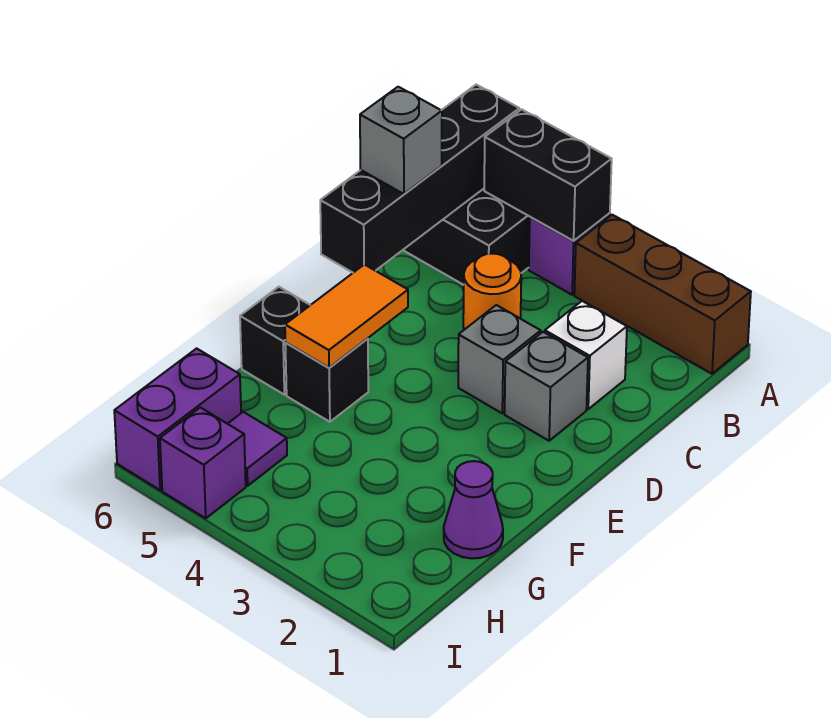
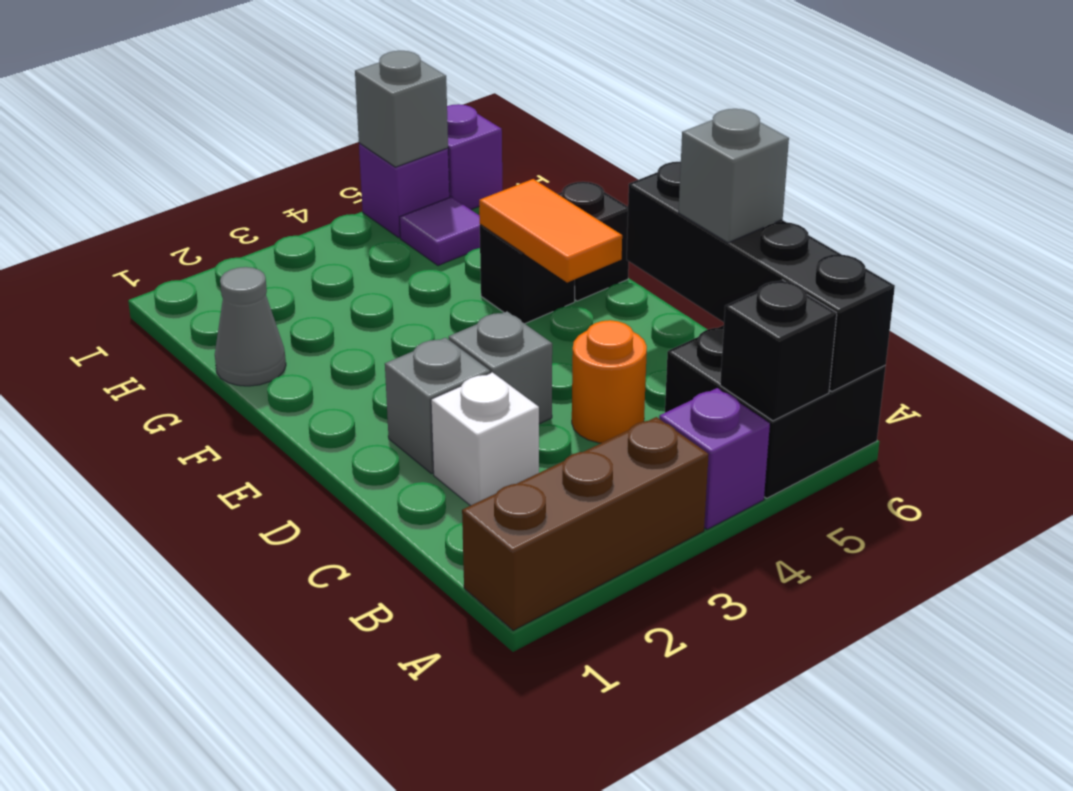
black 1x2 brick [484,109,612,241] -> black 1x1 brick [720,280,837,421]
purple 1x1 cone [444,461,503,558] -> grey 1x1 cone [215,267,286,386]
purple 1x2 brick [114,348,241,490] -> purple 1x1 brick [447,104,502,210]
none -> grey 1x1 brick [355,51,448,167]

